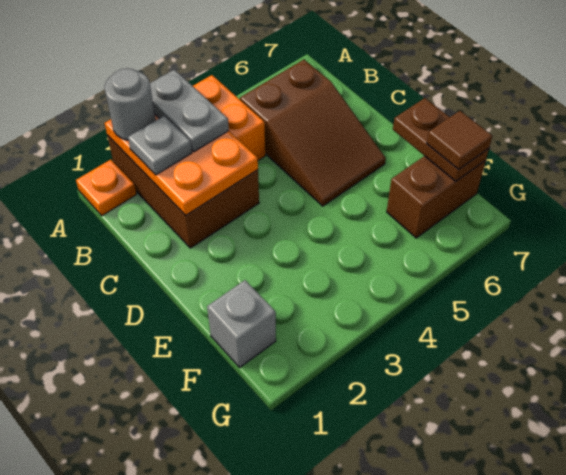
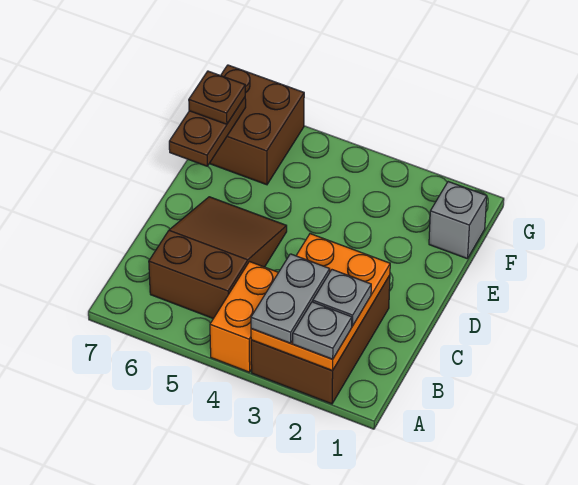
orange 1x1 plate [76,160,136,216] -> none
grey 1x1 round brick [104,68,156,140] -> grey 1x1 plate [293,302,352,359]
brown 1x2 brick [387,156,486,238] -> brown 2x2 brick [209,65,304,185]
brown 1x1 tile [427,111,492,170] -> brown 1x1 plate [189,71,245,124]

